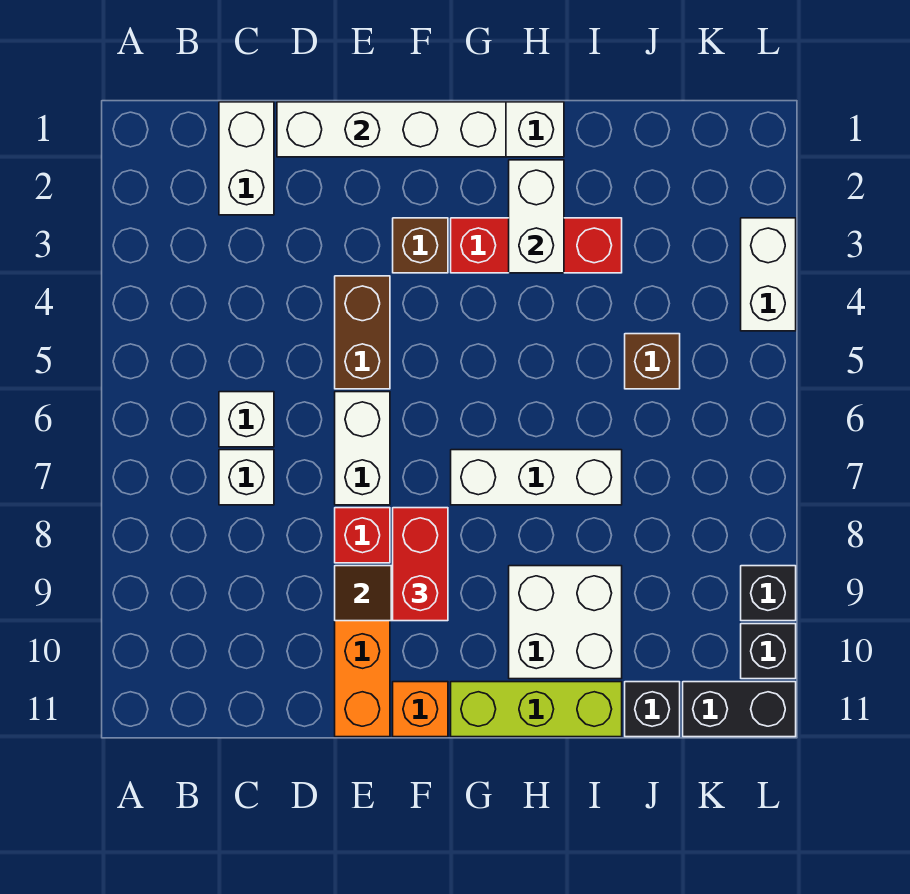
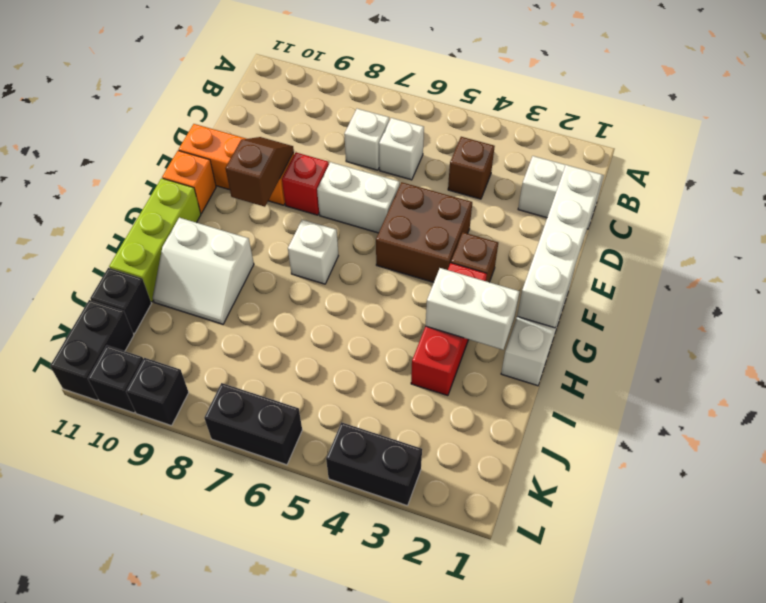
brown 1x2 brick [335,276,390,389] -> brown 2x2 brick [376,182,472,282]
red 1x2 brick [393,508,448,621] -> none
white 1x3 brick [451,450,622,505] -> white 1x1 brick [288,220,338,284]
white 2x2 brick [509,566,622,679] -> white 2x2 slope [153,218,254,324]
brown 1x1 brick [625,334,680,389] -> brown 1x1 brick moved to [448,137,495,199]
white 1x2 brick [741,218,796,331] -> black 1x2 brick [326,422,422,506]
none -> black 1x2 brick [204,383,302,465]

